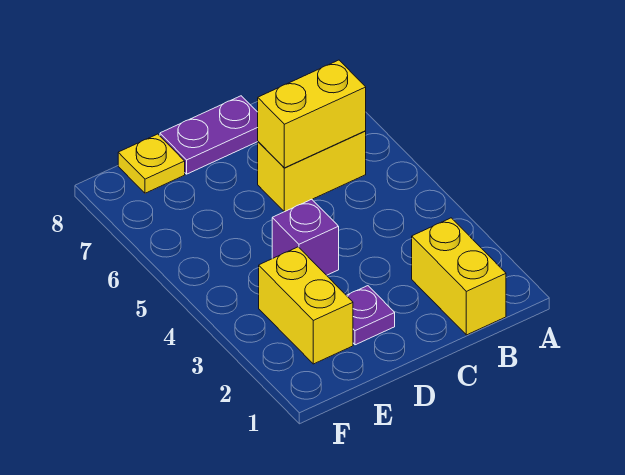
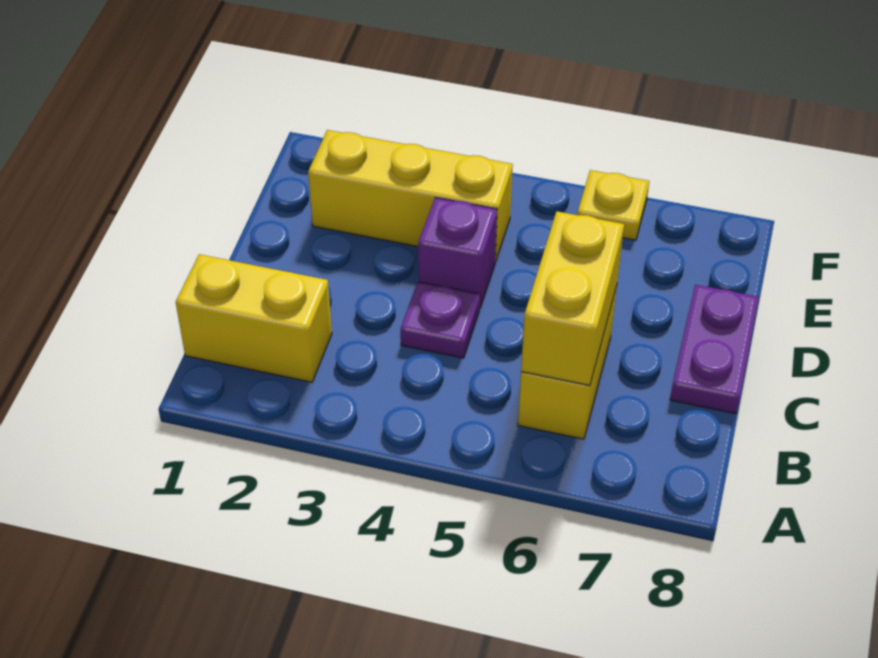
purple 1x1 plate [346,286,395,345] -> purple 1x1 plate moved to [401,282,480,358]
yellow 1x2 brick [259,247,353,364] -> yellow 1x3 brick [308,130,513,262]
yellow 1x1 plate [118,134,185,193] -> yellow 1x1 plate moved to [577,170,649,240]

